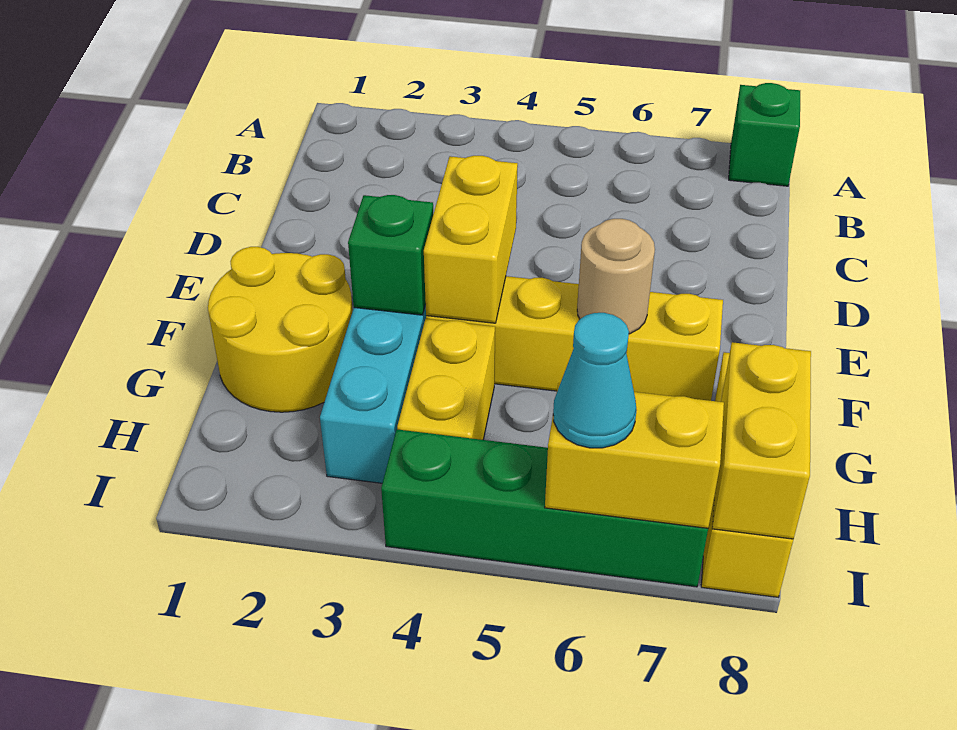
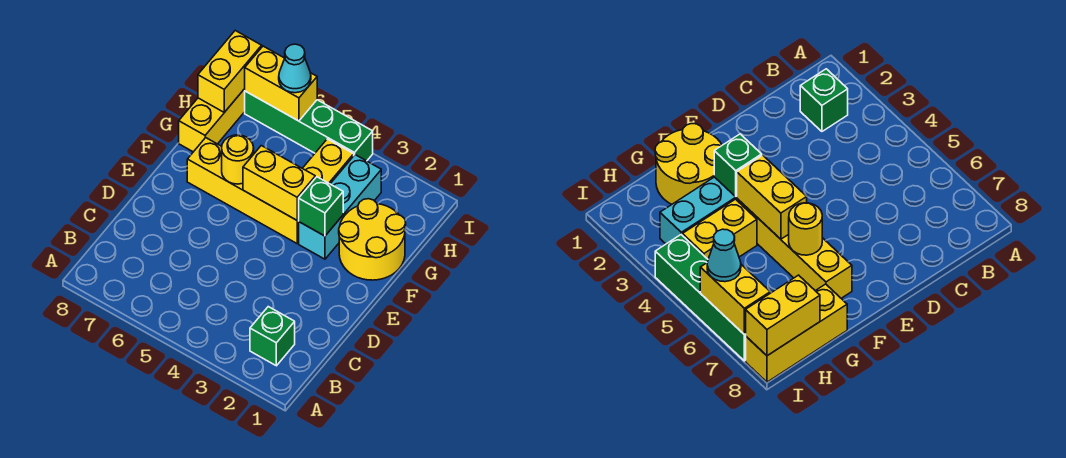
green 1x1 brick [729,83,800,186] -> green 1x1 brick moved to [250,307,295,366]
yellow 1x2 brick [424,156,518,323] -> yellow 1x2 brick turned to [243,146,315,220]
tan 1x1 round brick [577,219,655,334] -> yellow 1x1 round brick [222,135,254,184]

